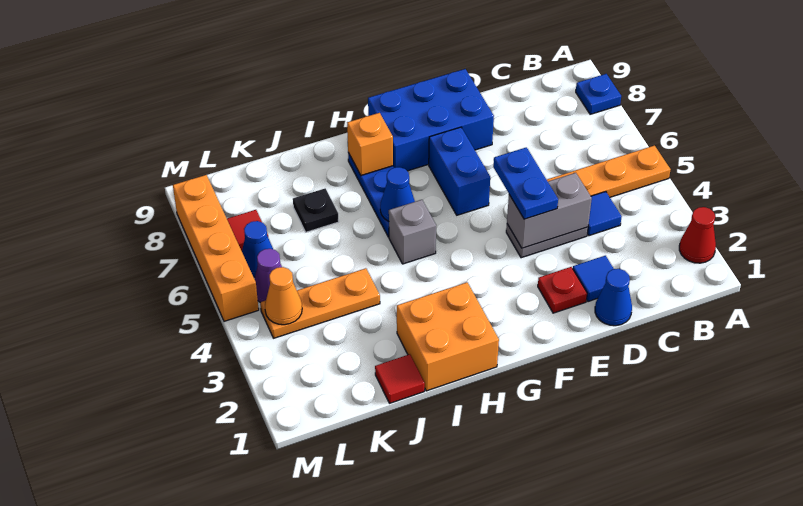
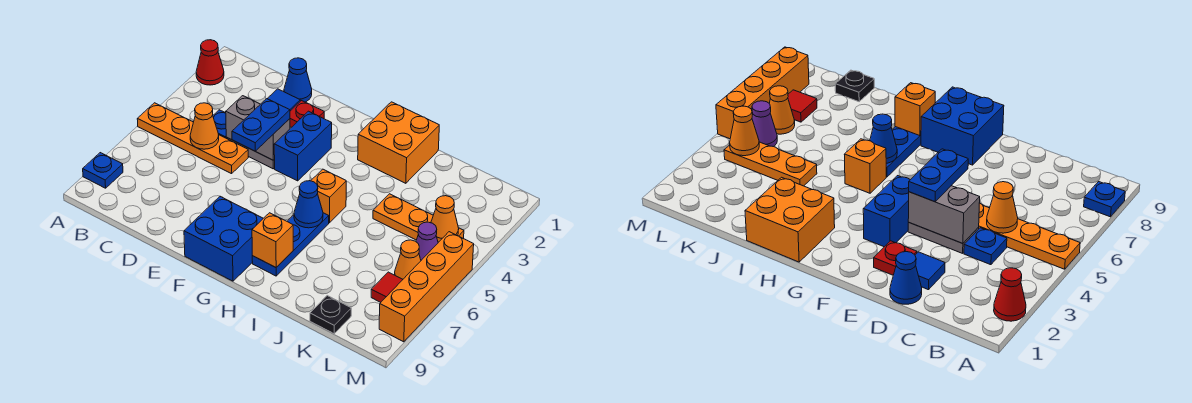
blue 1x1 tile [587,192,622,236] -> blue 1x1 plate [213,110,226,138]
none -> orange 1x1 cone [190,103,219,149]
blue 2x3 brick [368,69,494,171] -> blue 2x2 brick [184,196,263,281]
blue 1x2 brick [429,127,490,215] -> blue 1x2 brick moved to [274,111,332,181]
grey 1x1 brick [389,200,436,264] -> orange 1x1 brick [311,169,346,223]
red 1x1 tile [375,354,425,403] -> none
black 1x1 plate [293,188,339,232] -> black 1x1 plate moved to [310,296,351,334]
blue 1x1 cone [242,221,273,277] -> orange 1x1 cone [395,240,421,279]

